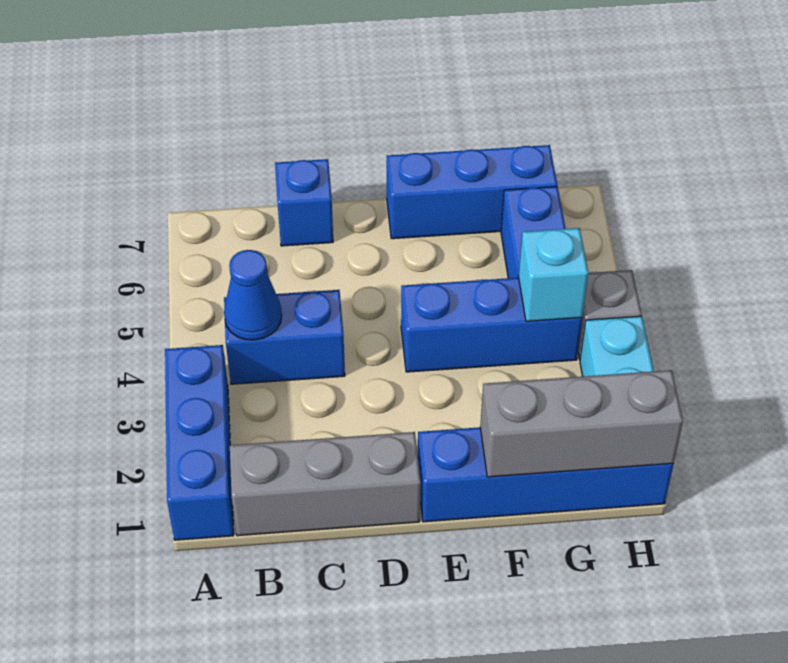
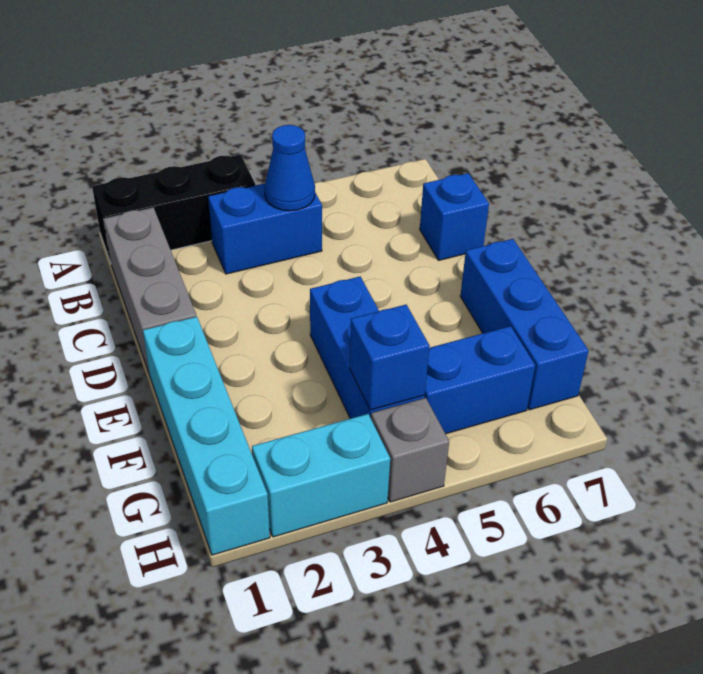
blue 1x3 brick [165,345,234,540] -> black 1x3 brick [92,154,255,262]
blue 1x2 brick [224,290,345,384] -> blue 1x2 brick turned to [208,183,322,274]
blue 1x4 brick [418,427,674,522] -> cyan 1x4 brick [143,317,270,555]
grey 1x3 brick [480,370,683,477] -> none
cyan 1x1 brick [518,228,588,321] -> blue 1x1 brick [350,305,429,410]

